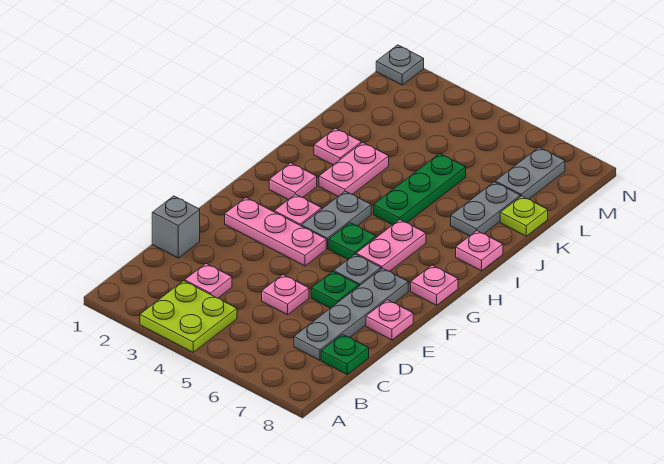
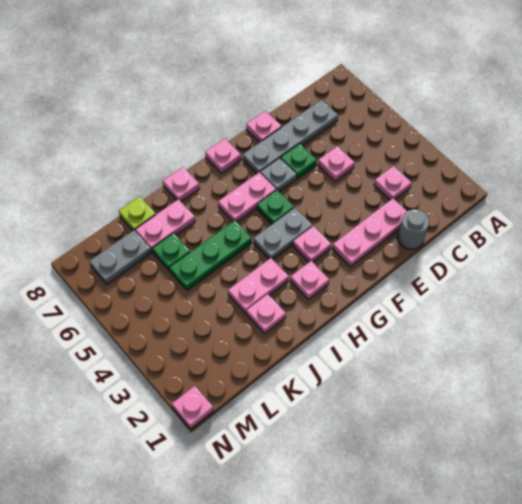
lime 2x2 plate [140,281,237,352] -> none
green 1x1 plate [321,334,369,374] -> green 1x1 plate moved to [152,233,190,271]
grey 1x1 brick [152,196,200,258] -> grey 1x1 round brick [398,209,429,249]
pink 1x3 plate [225,198,326,266] -> pink 1x3 plate turned to [332,199,407,267]
grey 1x2 plate [451,182,520,236] -> pink 1x2 plate [135,199,195,252]
grey 1x1 plate [376,45,424,85] -> pink 1x1 plate [172,386,214,429]

